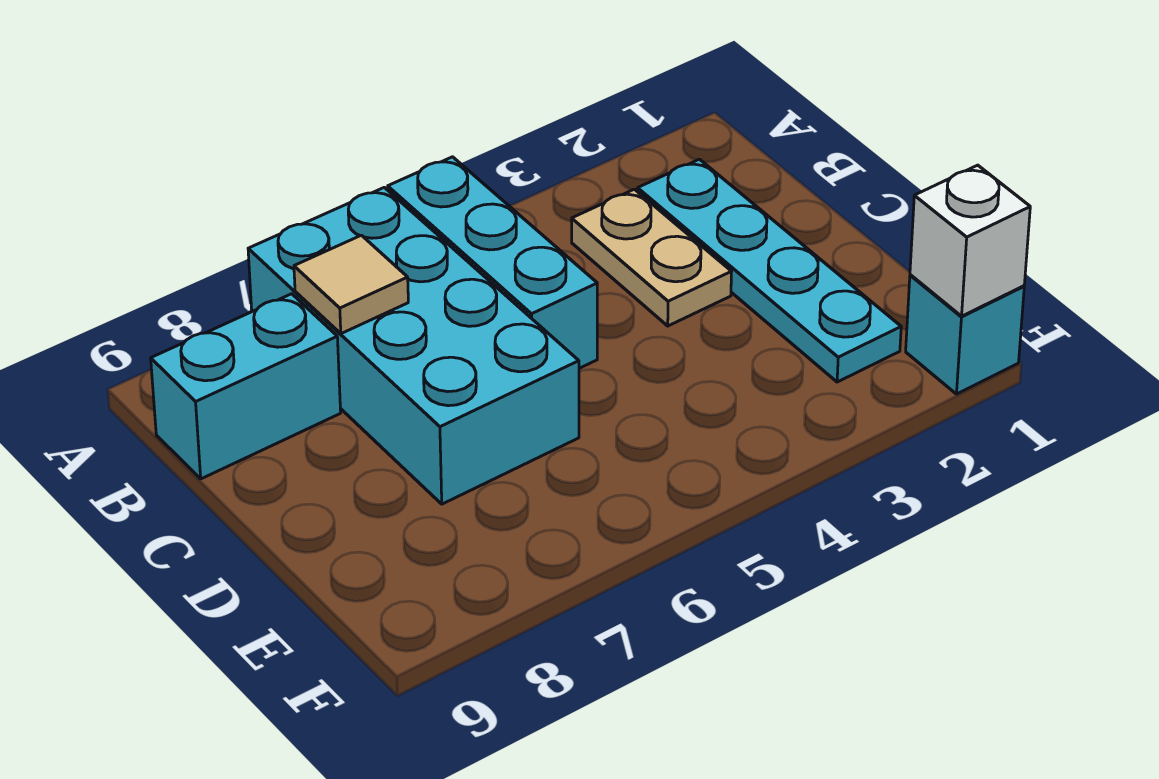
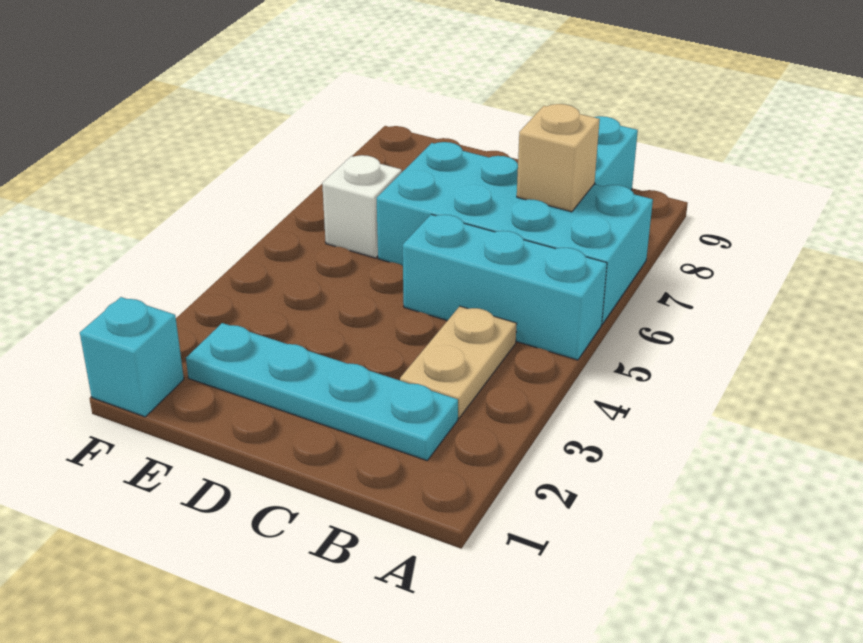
tan 1x2 plate [572,189,732,326] -> tan 1x2 plate turned to [400,306,517,418]
tan 1x1 tile [294,235,408,334] -> tan 1x1 brick [517,104,600,212]
white 1x1 brick [910,165,1030,316] -> white 1x1 brick moved to [322,155,402,258]

